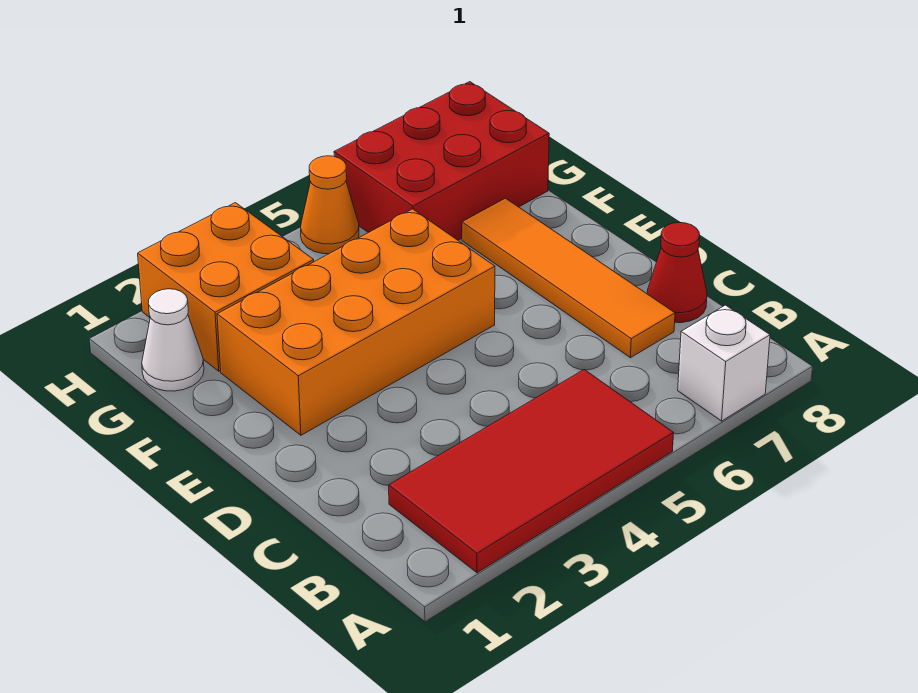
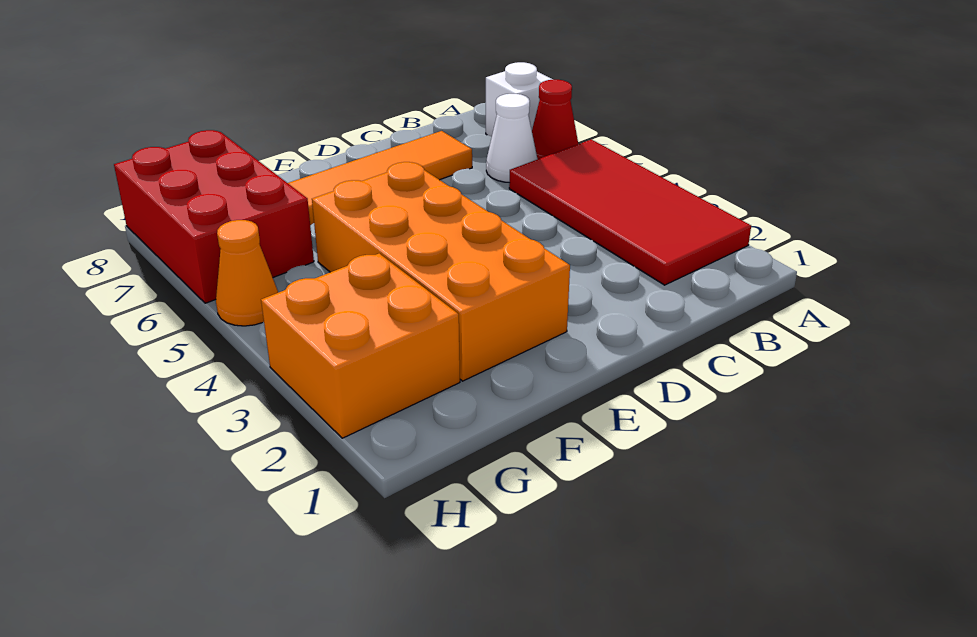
red 1x1 cone [647,222,707,323] -> red 1x1 cone moved to [532,80,578,159]
white 1x1 cone [142,289,204,391] -> white 1x1 cone moved to [486,94,537,183]

